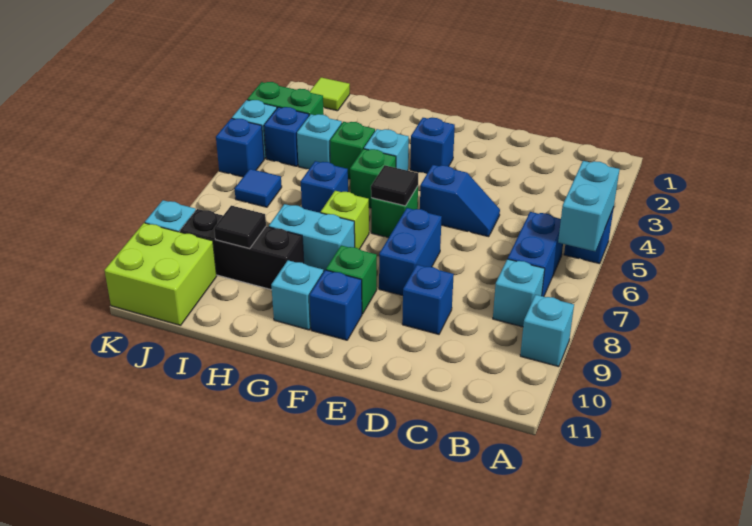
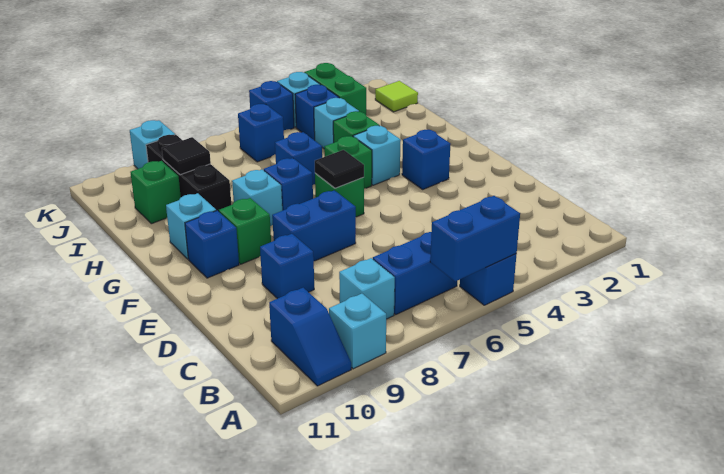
cyan 1x2 brick [558,161,620,251] -> blue 1x2 brick [430,196,520,281]
blue 1x2 slope [420,165,500,237] -> blue 1x2 slope moved to [269,288,351,386]
lime 1x1 brick [321,191,369,249] -> blue 1x1 brick [264,158,313,211]
cyan 1x2 brick [269,204,355,272] -> cyan 1x1 brick [232,169,282,226]
none -> green 1x1 brick [130,161,181,224]
blue 1x1 tile [235,169,282,207] -> blue 1x1 brick [238,104,284,162]
lime 2x2 brick [104,223,217,325] -> none

